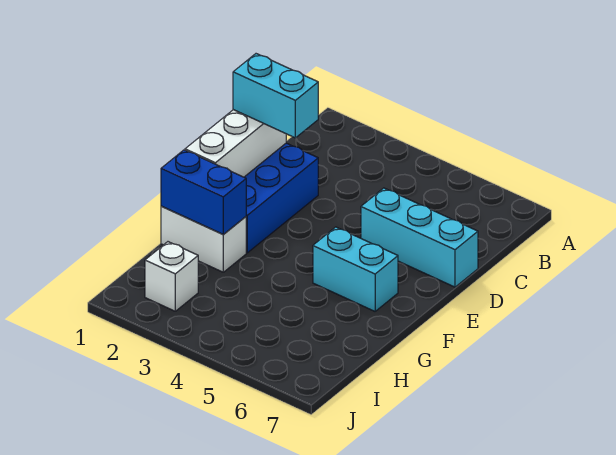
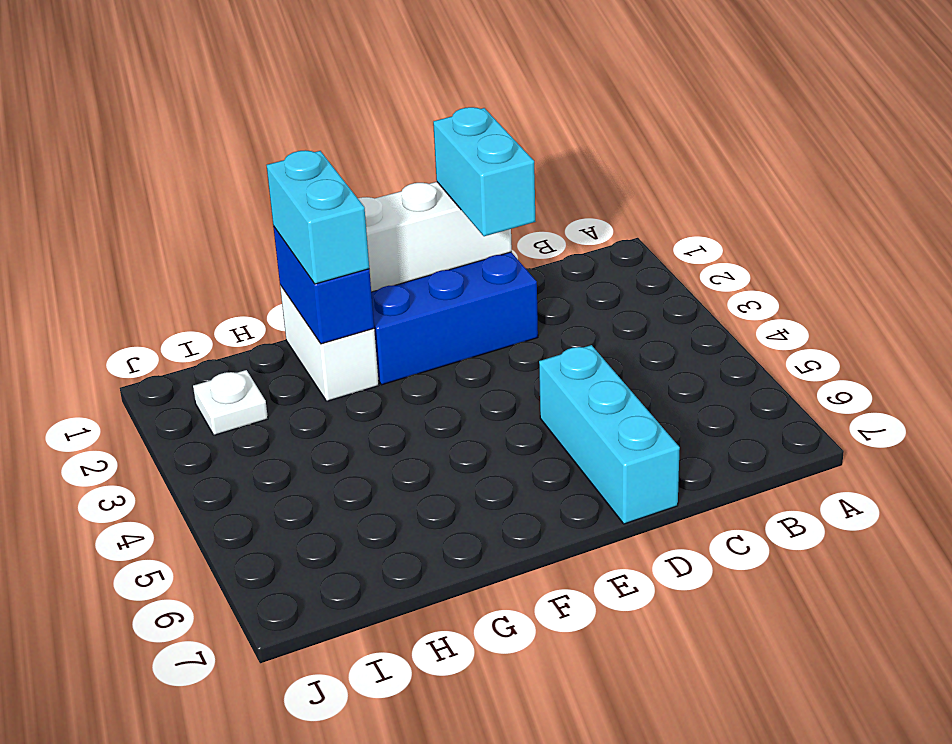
cyan 1x2 brick [313,227,398,311] -> cyan 1x2 brick moved to [266,150,369,284]
white 1x1 brick [145,242,198,311] -> white 1x1 plate [193,370,268,435]

